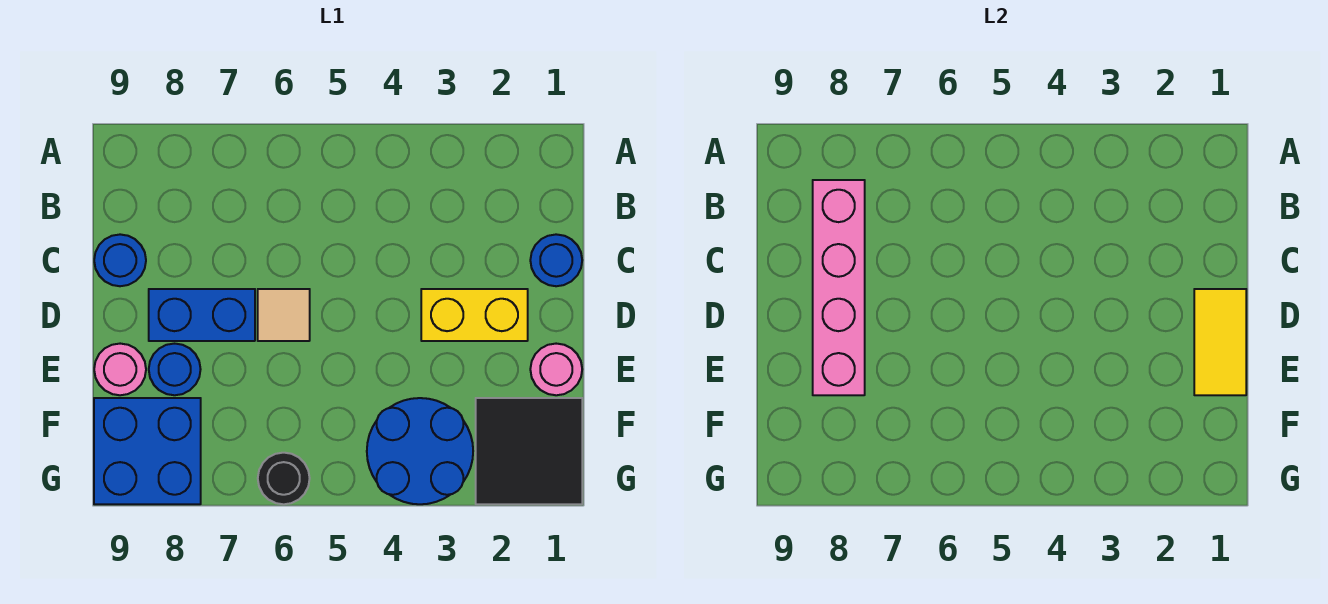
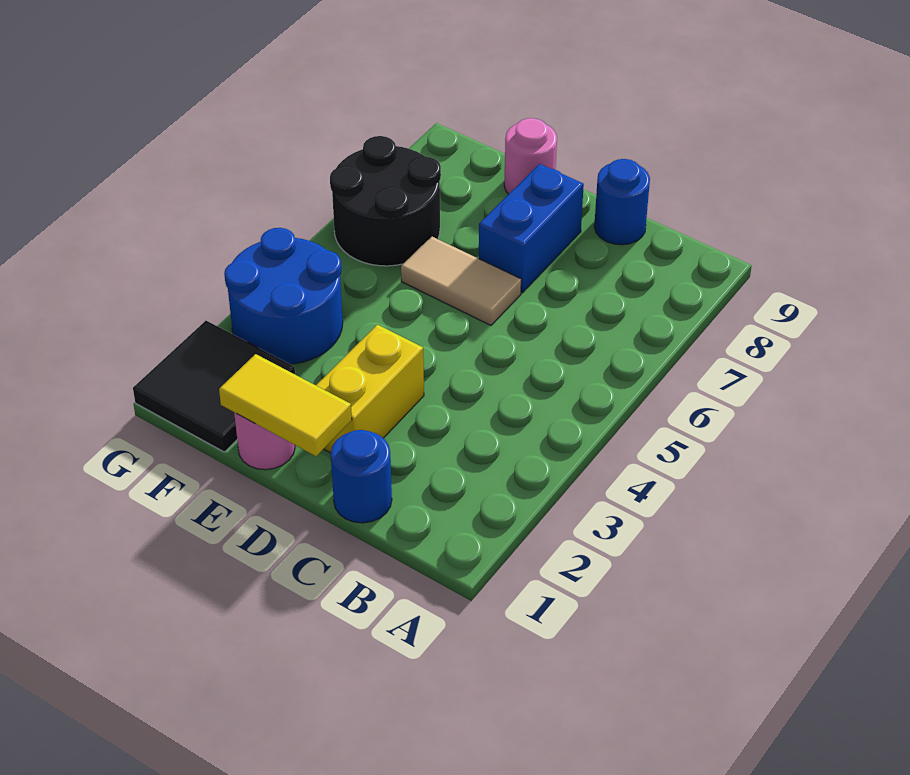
pink 1x4 brick [813,180,865,395] -> none
tan 1x1 tile [258,289,310,341] -> tan 1x2 tile [401,236,521,325]
blue 1x1 round brick [149,344,201,395] -> none
blue 2x2 brick [94,398,201,504] -> none
black 1x1 round brick [258,453,310,504] -> black 2x2 round brick [330,136,441,266]

